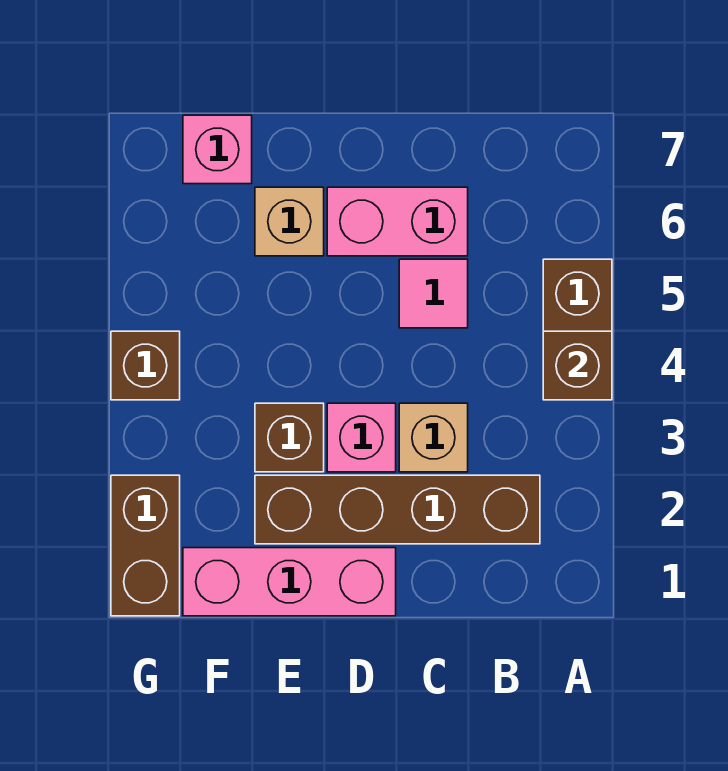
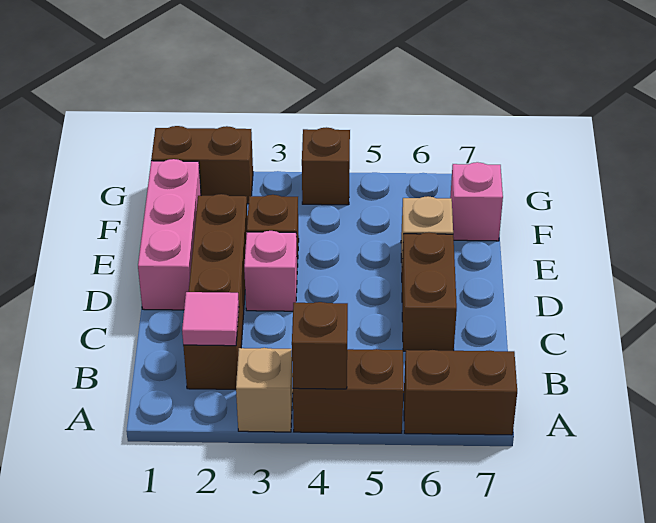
none -> brown 1x2 brick [404,350,517,435]
tan 1x1 brick [399,403,468,472] -> tan 1x1 brick moved to [236,348,293,432]
pink 1x1 tile [399,259,468,328] -> pink 1x1 tile moved to [182,292,239,346]
pink 1x2 brick [327,187,468,256] -> brown 1x2 brick [402,232,457,351]

